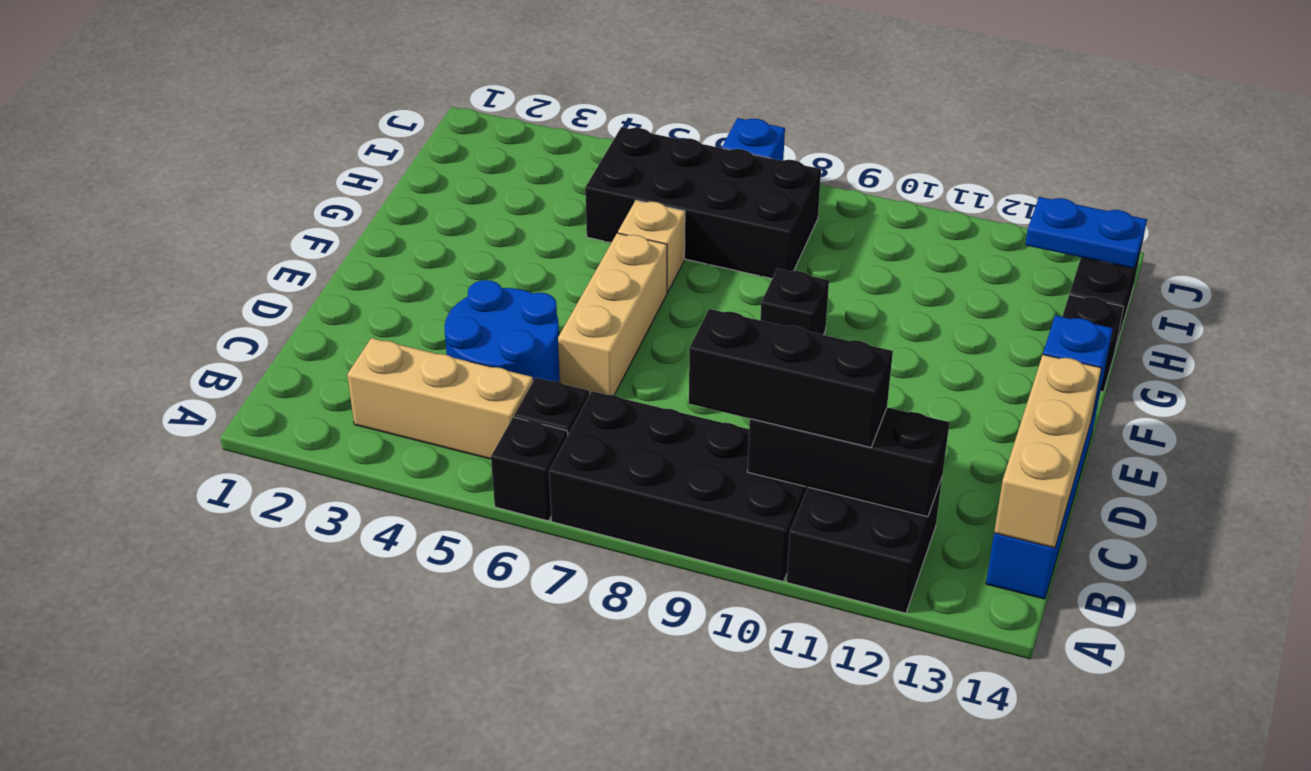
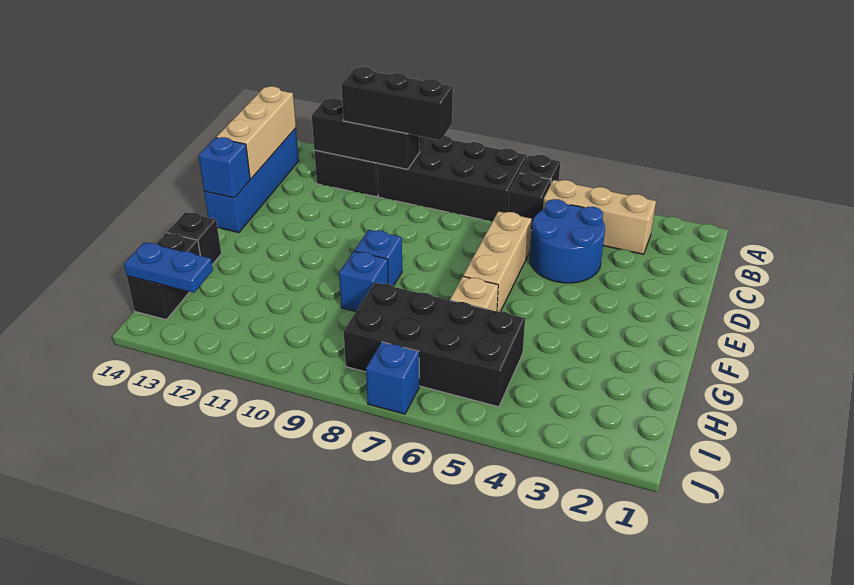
black 1x1 brick [760,269,829,335] -> blue 1x1 brick [355,230,402,286]
none -> blue 1x1 brick [339,251,388,311]

